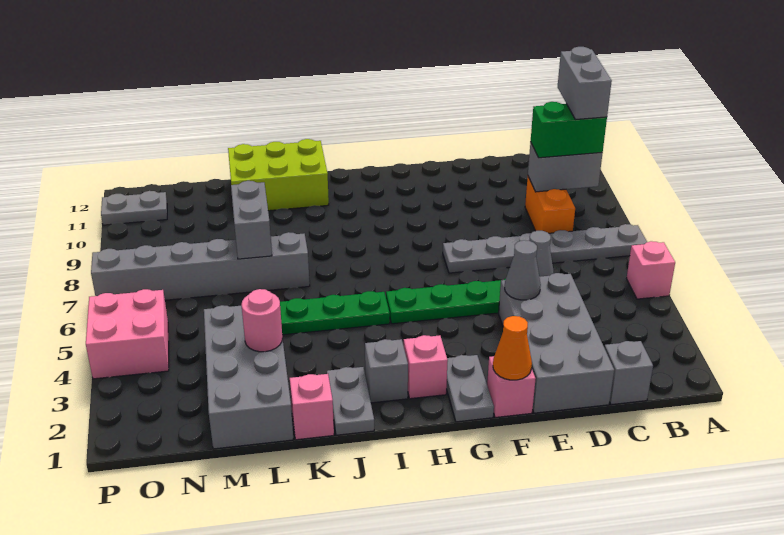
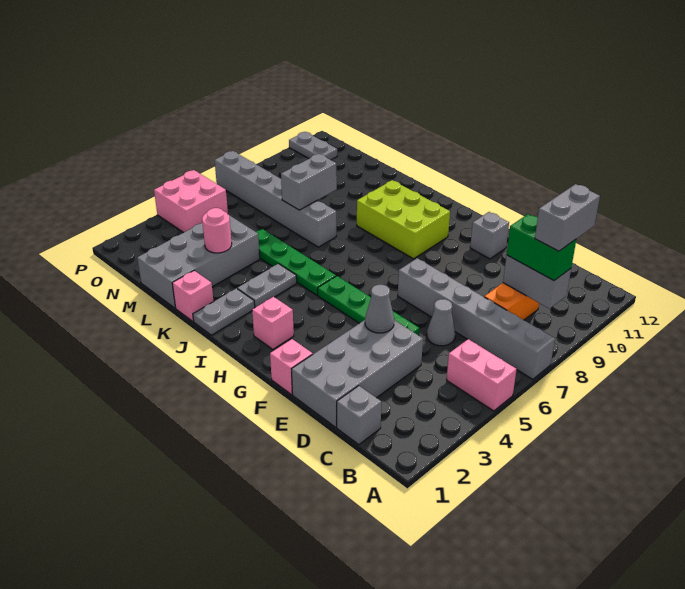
pink 1x1 brick [627,241,675,299] -> pink 1x2 brick [447,339,517,411]
grey 1x6 plate [443,224,647,273] -> grey 1x6 brick [398,258,555,379]
orange 1x1 cone [493,316,532,380] -> none
grey 1x2 plate [446,355,494,422] -> grey 1x2 plate moved to [237,264,297,307]
grey 1x1 brick [365,339,408,403] -> grey 1x1 brick moved to [470,212,509,259]
lime 2x3 brick [228,139,329,211] -> lime 2x3 brick moved to [357,180,450,259]

